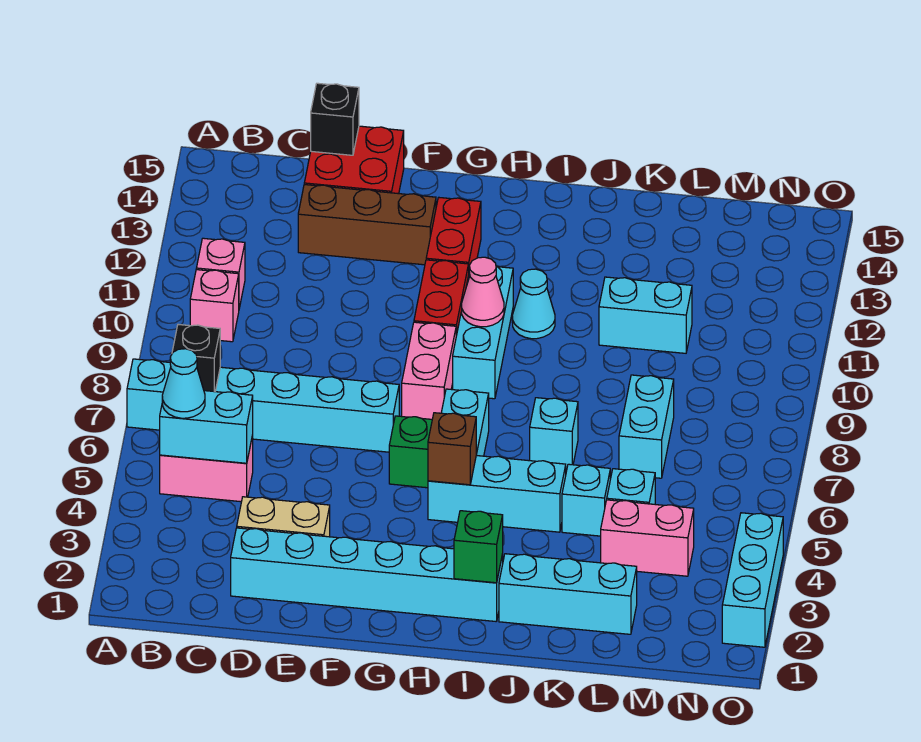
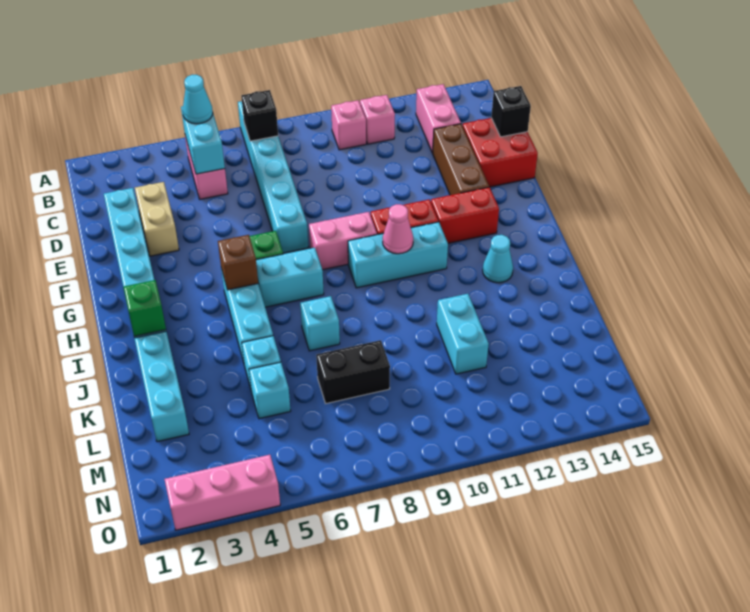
cyan 1x1 cone [512,269,555,339] -> cyan 1x1 cone moved to [483,235,513,283]
pink 1x2 brick [601,500,694,576] -> pink 1x2 brick moved to [416,84,461,153]
cyan 1x2 brick [619,375,674,478] -> black 1x2 brick [316,340,390,403]
cyan 1x3 brick [722,513,783,647] -> pink 1x3 brick [165,455,280,530]

